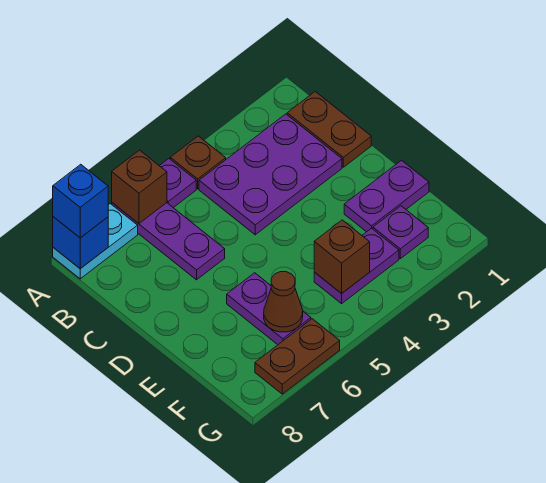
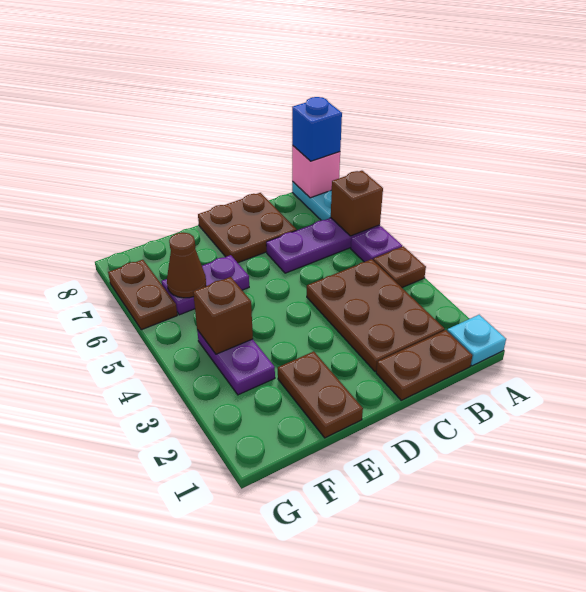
none -> cyan 1x1 plate [447,315,506,366]
blue 1x1 brick [53,217,108,269] -> pink 1x1 brick [292,146,340,198]
purple 2x3 plate [199,114,342,235] -> brown 2x3 plate [307,259,445,372]
none -> brown 2x2 plate [198,193,297,263]
purple 1x2 plate [344,160,429,232] -> brown 1x2 plate [278,351,363,438]
purple 1x1 plate [373,206,428,259] -> none

